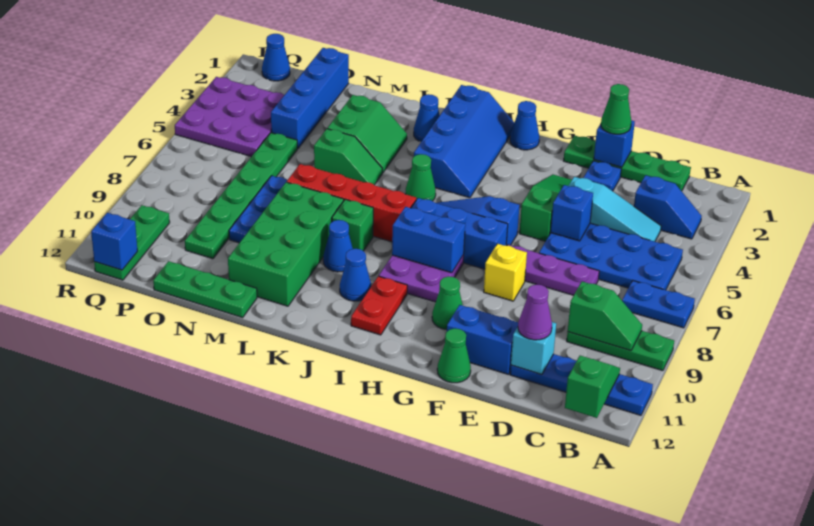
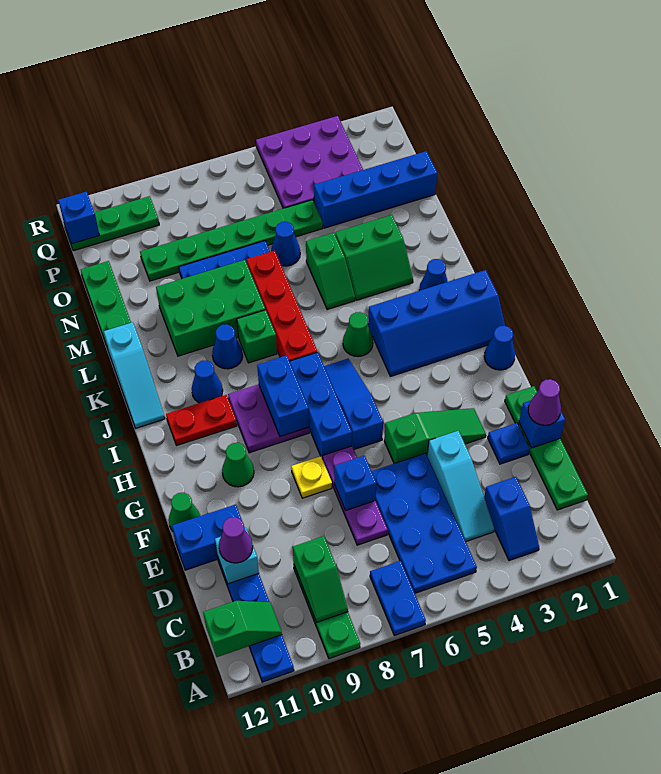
green 1x1 cone [601,84,631,134] -> purple 1x1 cone [528,379,561,425]
blue 1x1 brick [551,185,593,241] -> blue 1x1 brick moved to [334,456,376,511]
blue 1x2 brick [447,305,518,374] -> blue 1x2 brick turned to [172,504,245,570]
yellow 1x1 brick [484,244,527,301] -> yellow 1x1 plate [291,456,332,498]
none -> cyan 1x3 slope [104,322,165,428]
green 2x4 brick [228,182,344,306] -> green 2x3 brick [156,260,265,356]
blue 1x1 cone [262,34,290,81] -> blue 1x1 cone moved to [271,222,300,266]

